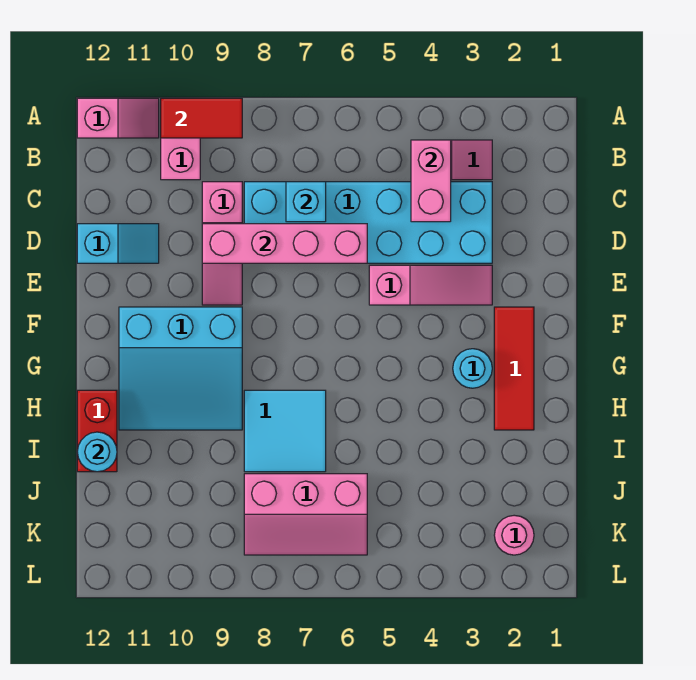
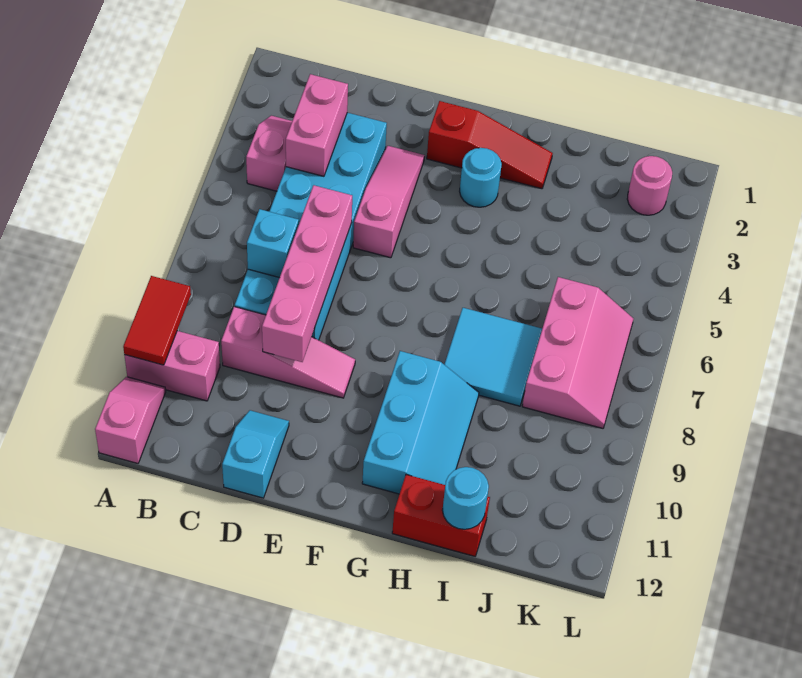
pink 1x2 brick [411,140,451,222] -> pink 1x2 brick turned to [286,74,348,176]
red 1x3 tile [494,307,534,430] -> red 1x3 slope [427,101,553,189]
cyan 3x3 slope [119,307,242,430] -> cyan 2x3 slope [362,351,479,494]

